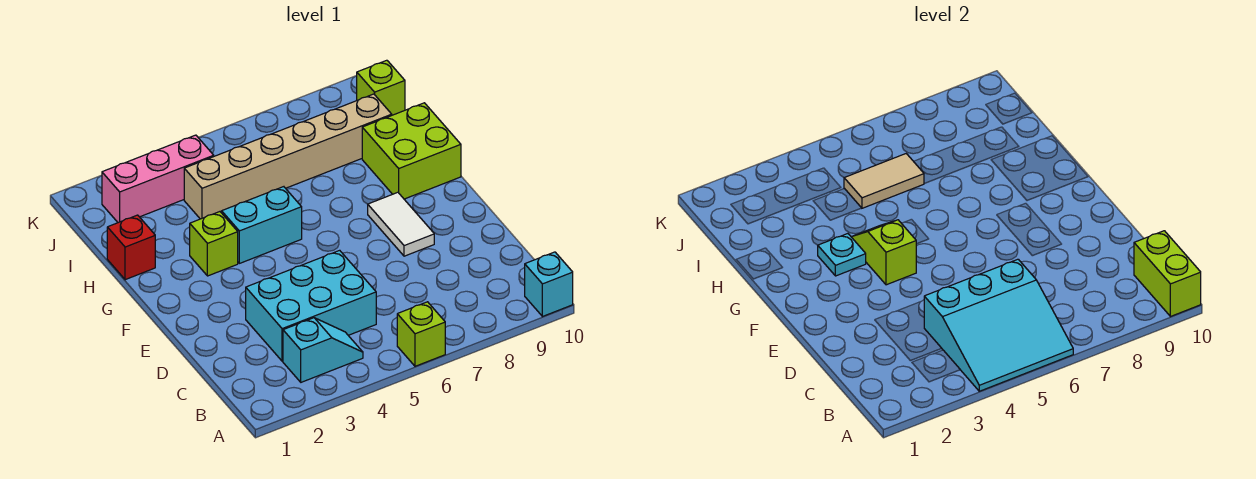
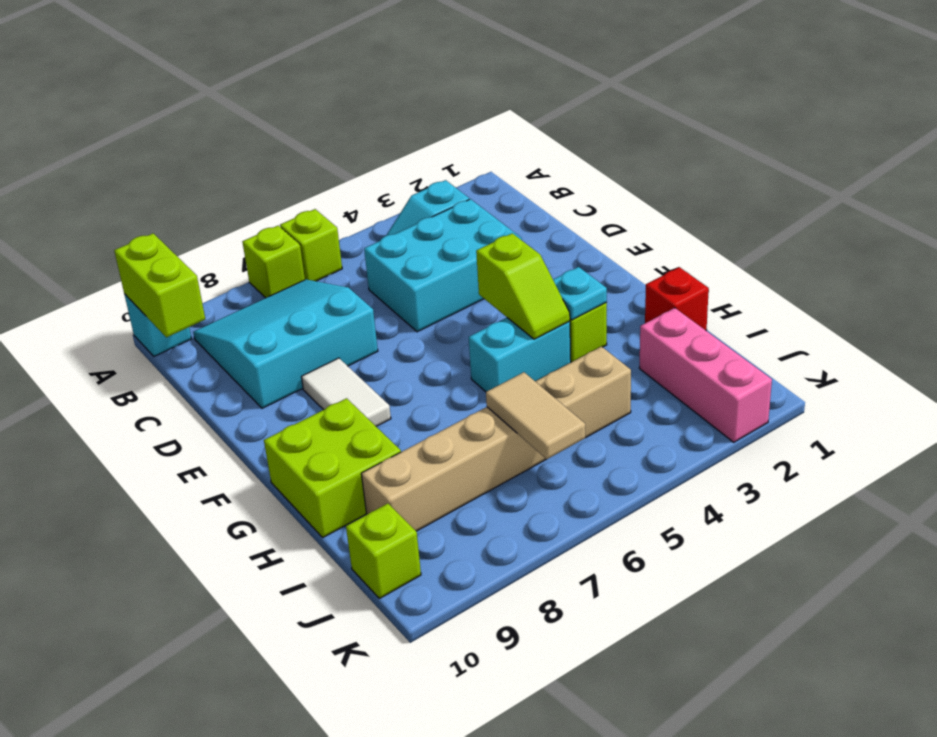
cyan 3x3 slope [924,259,1073,391] -> cyan 3x3 slope moved to [193,280,378,408]
none -> lime 1x1 brick [243,226,305,298]
tan 1x2 tile [844,154,924,208] -> tan 1x2 tile turned to [486,372,585,459]
pink 1x3 brick [102,135,214,223] -> pink 1x3 brick turned to [639,308,772,442]

